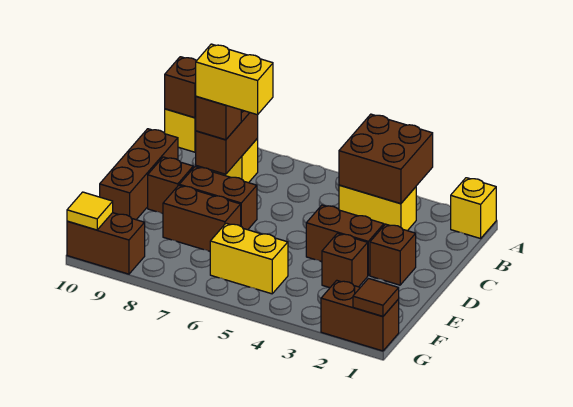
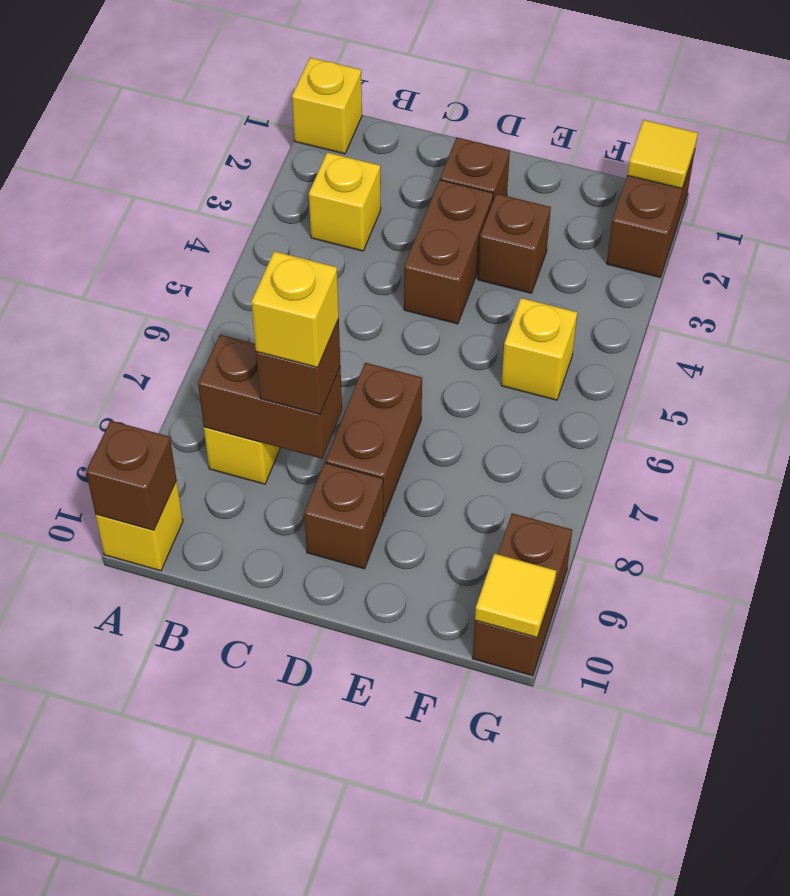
brown 2x2 brick [339,114,433,204] -> none
yellow 1x2 brick [339,185,416,231] -> yellow 1x1 brick [309,152,381,251]
yellow 1x2 brick [196,44,273,115] -> yellow 1x1 brick [251,251,339,367]
brown 1x3 brick [100,129,178,220] -> none
brown 1x2 brick [163,185,241,251] -> none
yellow 1x2 brick [210,223,288,294] -> yellow 1x1 brick [501,298,577,400]
brown 1x1 tile [353,279,399,316] -> yellow 1x1 tile [627,120,698,189]

